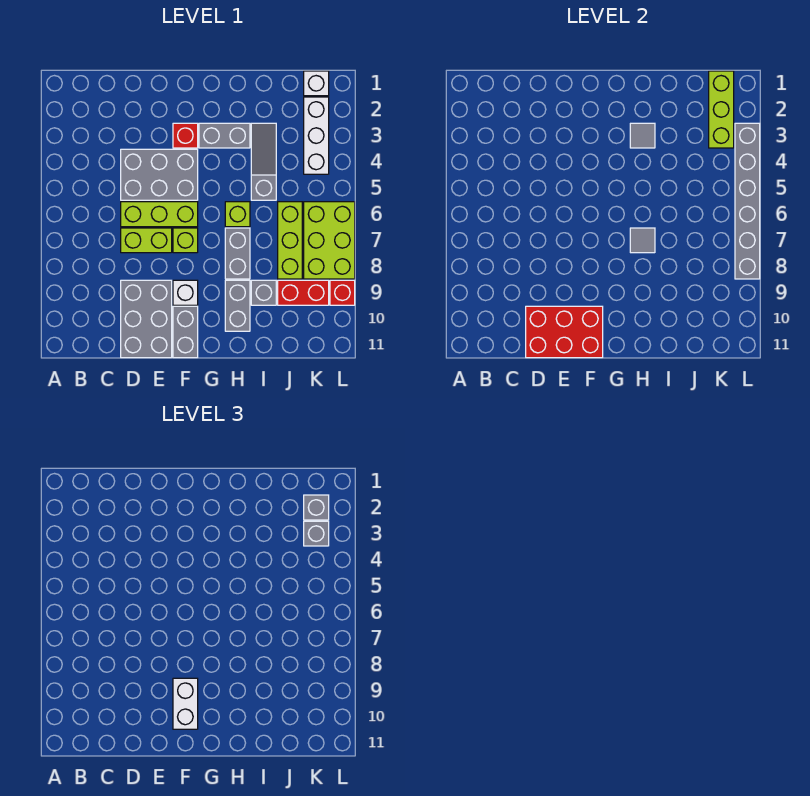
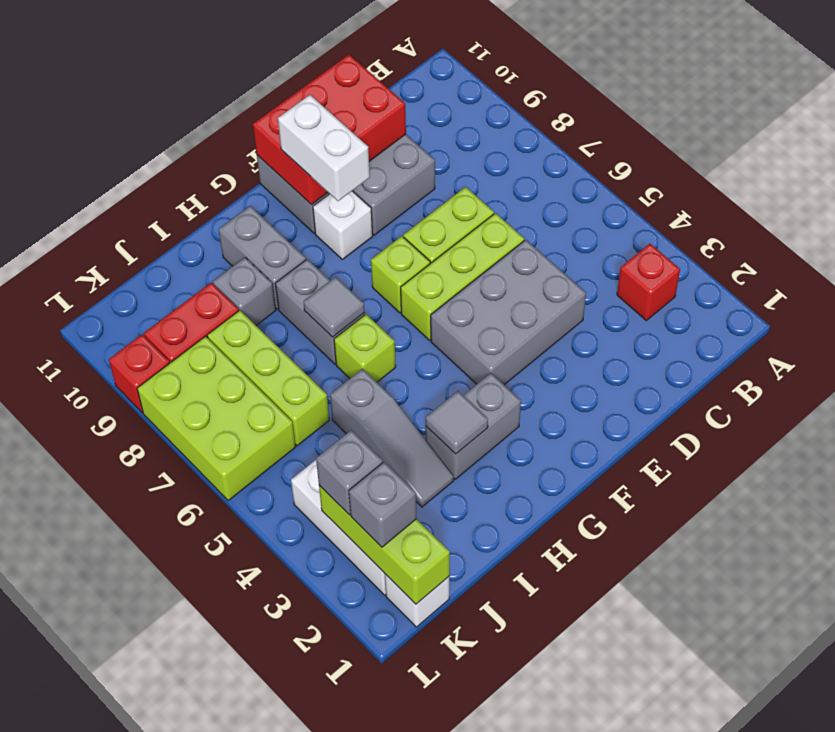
red 1x1 brick [173,123,198,148] -> red 1x1 brick moved to [617,244,680,321]
grey 1x6 brick [735,123,760,279] -> none

